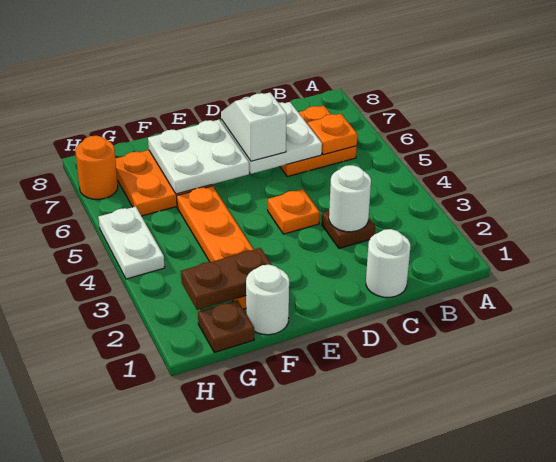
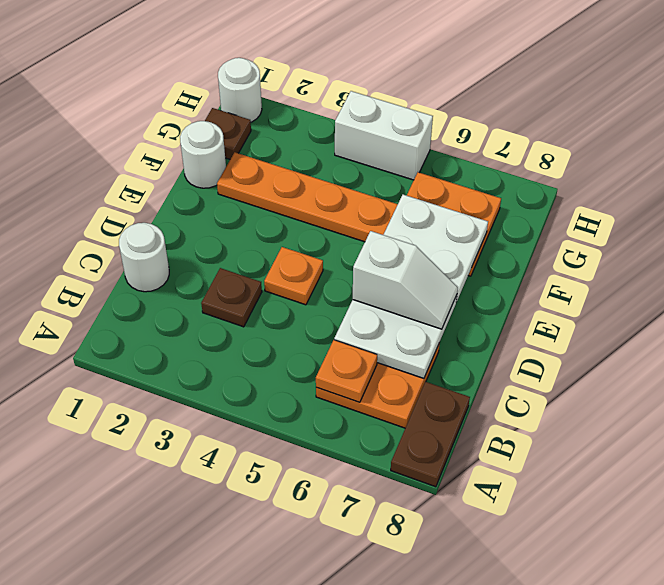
white 1x1 round brick [329,165,371,232] -> white 1x1 round brick moved to [218,58,262,122]
brown 1x2 plate [181,248,272,310] -> brown 1x2 plate moved to [391,382,470,487]
white 1x2 plate [98,207,165,279] -> white 1x2 brick [335,91,433,180]
orange 1x1 round brick [75,136,118,199] -> none

